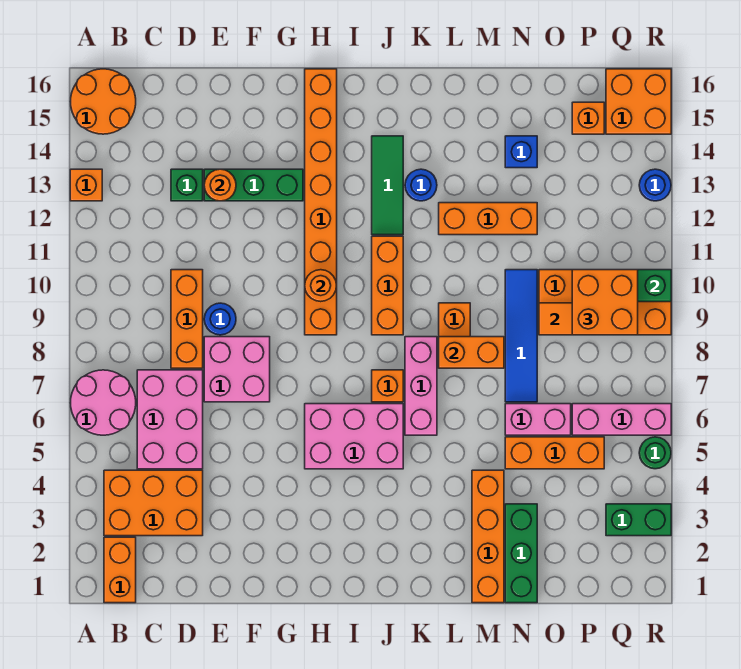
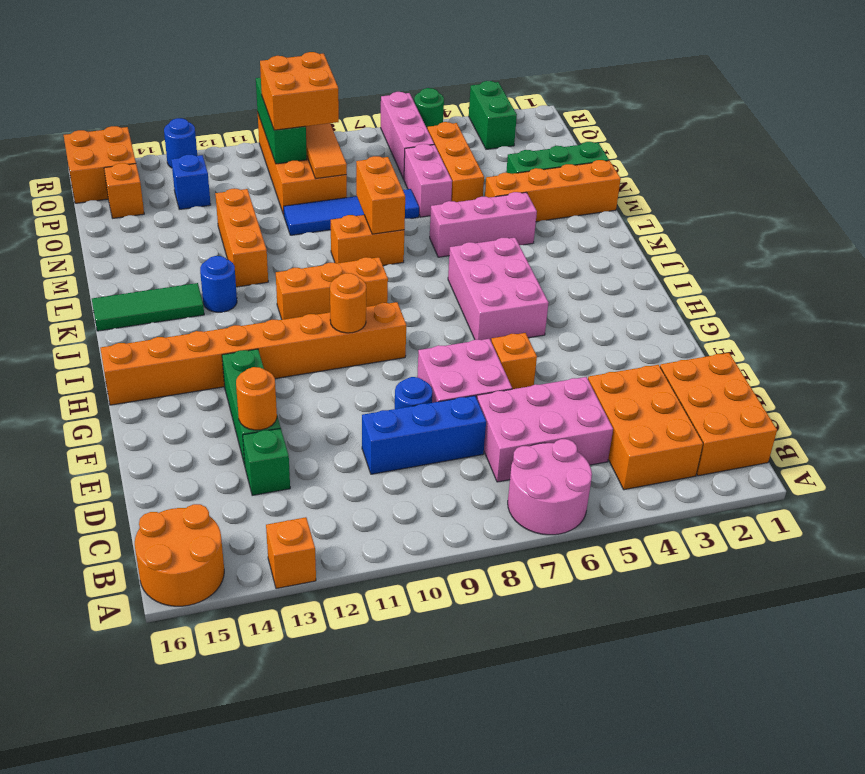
orange 1x2 brick [104,537,136,603] -> orange 2x3 brick [660,353,777,476]
orange 1x3 brick [171,270,203,368] -> blue 1x3 brick [362,396,486,474]
orange 1x1 brick [372,370,403,402] -> orange 1x1 brick moved to [491,333,537,389]
green 1x3 tile [372,136,403,235] -> green 1x3 tile moved to [92,283,204,331]
pink 1x3 brick [405,337,437,435] -> pink 1x3 brick moved to [430,192,537,257]
blue 1x1 brick [505,136,537,168] -> blue 1x1 brick moved to [171,155,211,209]

